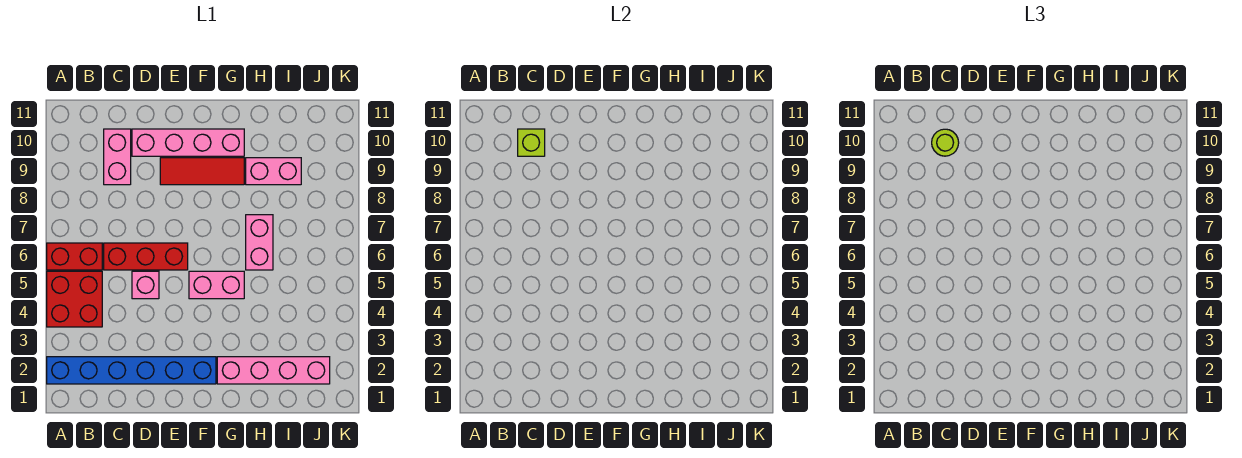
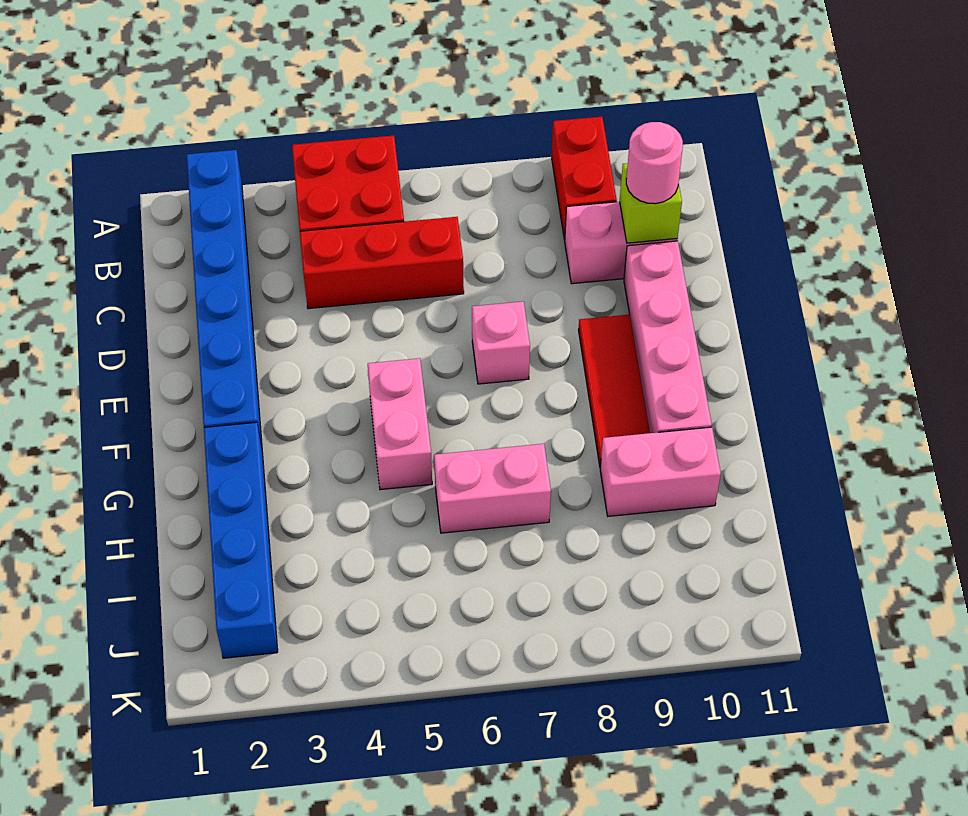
red 1x2 brick [47,243,102,270] -> red 1x2 brick moved to [552,117,617,240]
red 1x3 brick [104,243,188,270] -> red 1x3 brick turned to [300,217,464,309]
lime 1x1 round brick [932,129,959,156] -> pink 1x1 round brick [626,122,683,204]
pink 1x1 brick [132,271,159,299] -> pink 1x1 brick moved to [472,301,530,384]
pink 1x4 brick [217,357,330,384] -> blue 1x4 brick [204,422,278,658]
pink 1x2 brick [246,158,301,185] -> pink 1x2 brick turned to [600,427,721,516]

